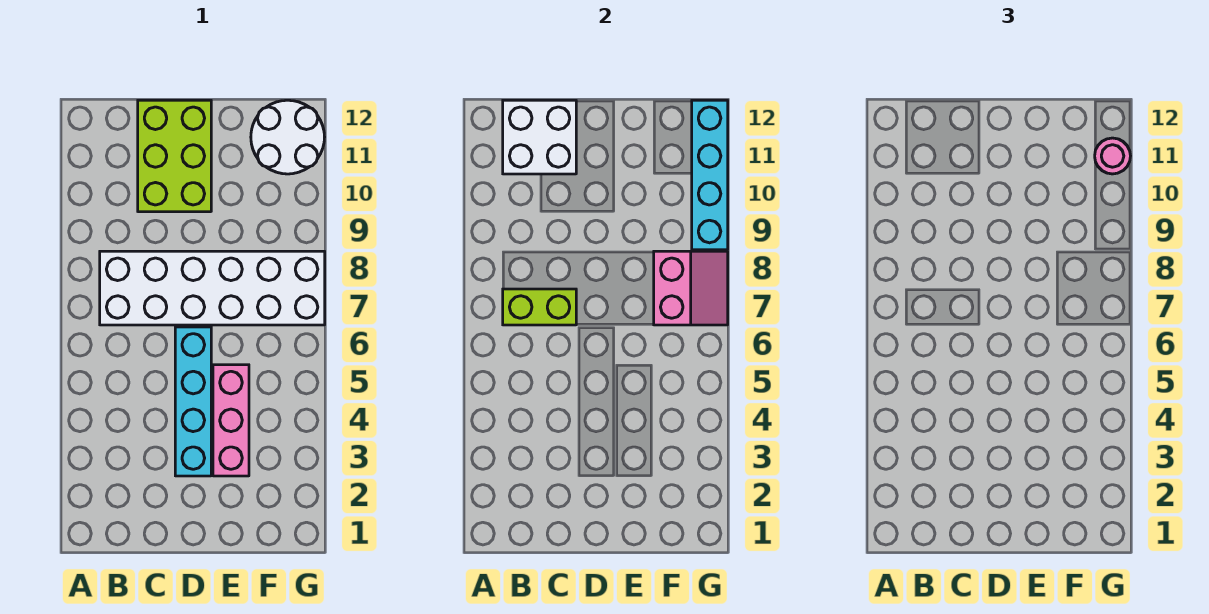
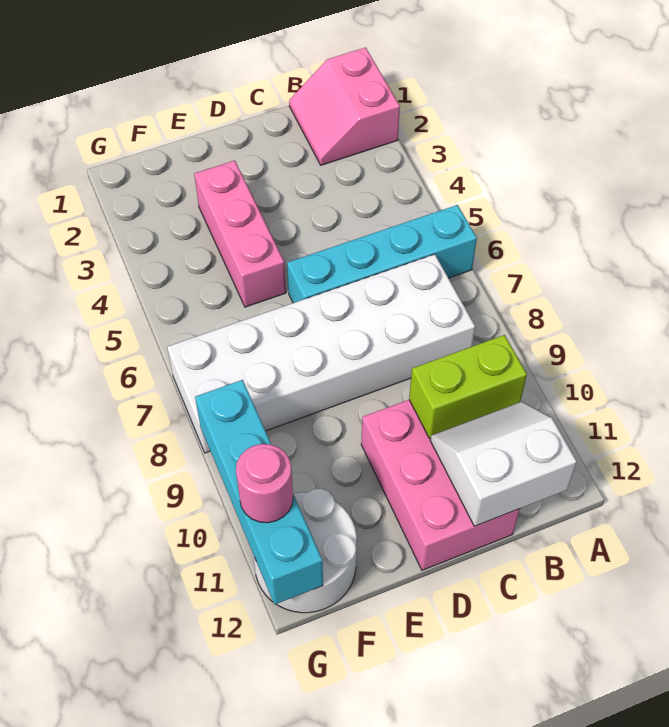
lime 1x2 brick [503,289,576,325] -> lime 1x2 brick moved to [409,335,527,439]
white 2x2 brick [503,100,576,174] -> white 2x2 slope [430,402,577,526]
lime 2x3 brick [138,100,211,212] -> pink 2x3 brick [361,400,520,570]
cyan 1x4 brick [175,327,211,476] -> cyan 1x4 brick turned to [287,205,477,303]
pink 2x2 slope [654,251,728,325] -> pink 2x2 slope moved to [289,48,400,165]

